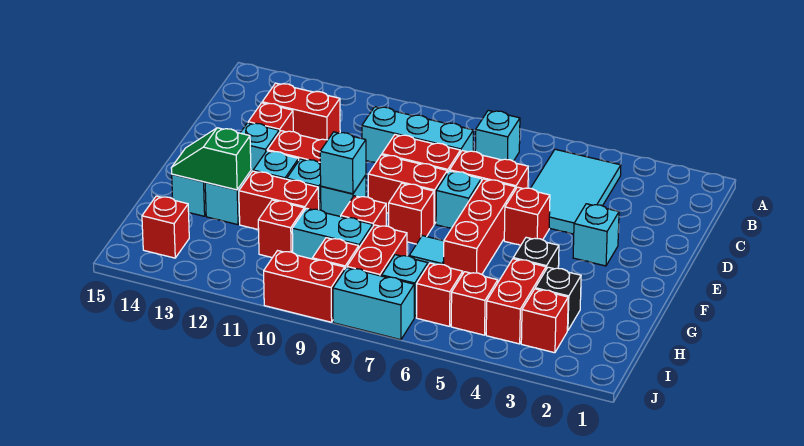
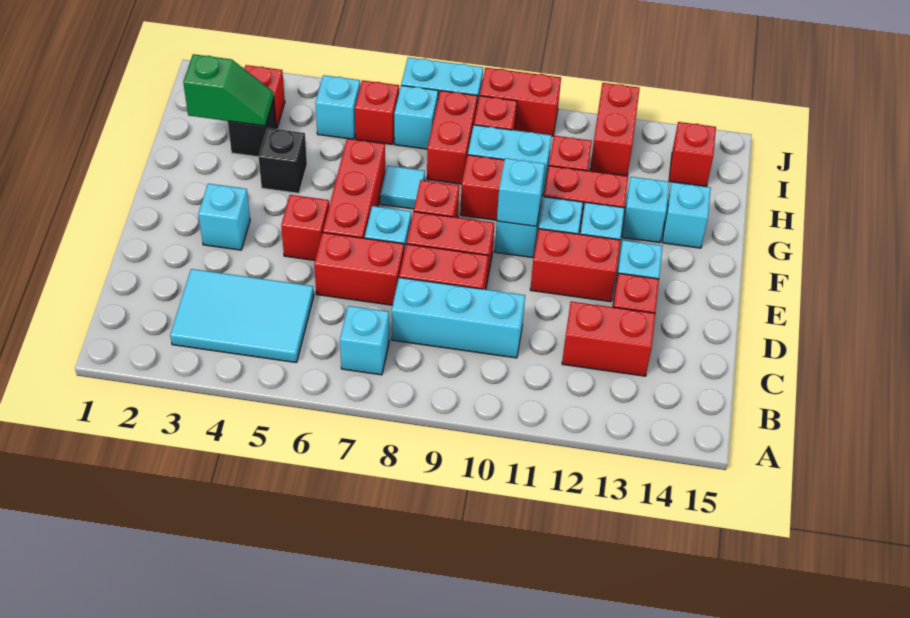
cyan 2x3 tile [531,149,621,234] -> cyan 2x3 tile turned to [170,269,314,363]
green 1x2 slope [171,128,251,190] -> green 1x2 slope moved to [183,54,274,126]
red 1x2 brick [486,259,546,344] -> red 1x2 brick moved to [590,83,640,176]
red 1x1 brick [451,272,498,335] -> cyan 1x1 brick [315,75,360,139]

